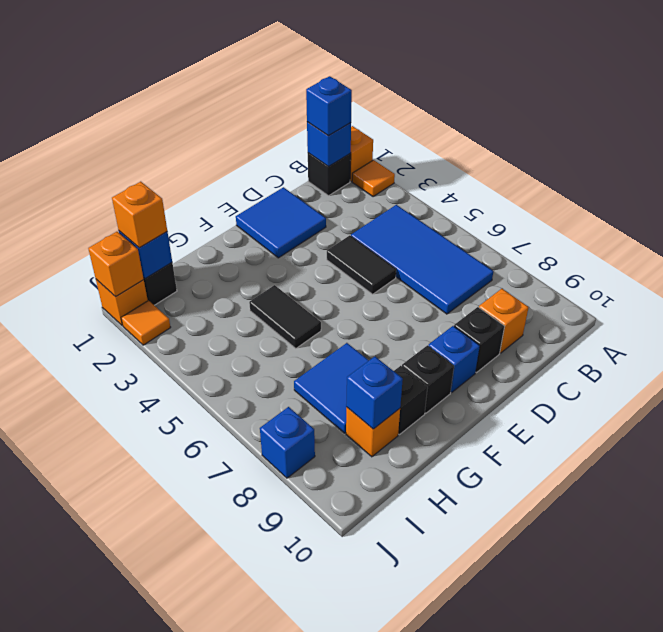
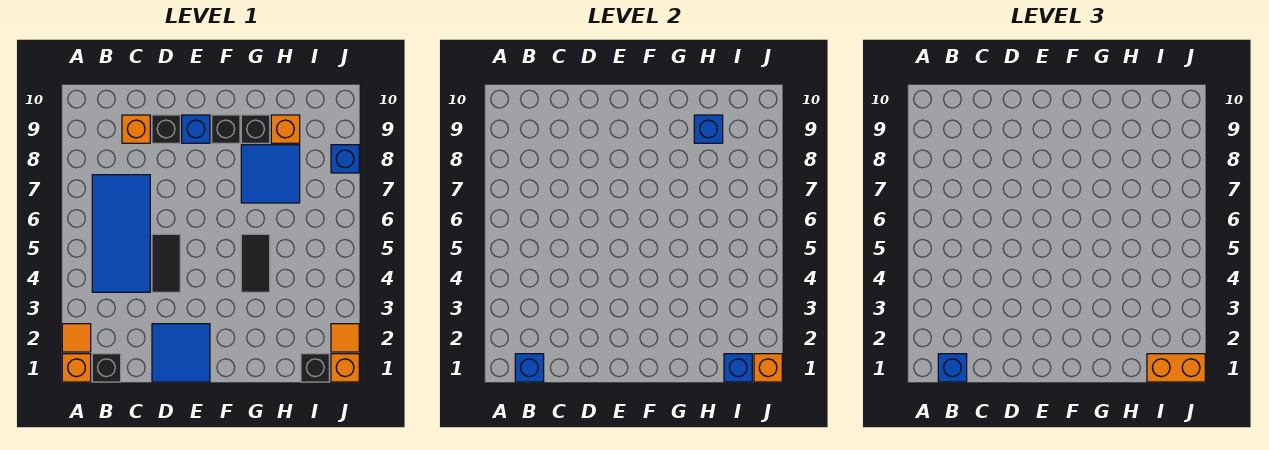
orange 1x1 brick [112,182,167,248] -> orange 1x2 brick [1147,354,1205,382]

